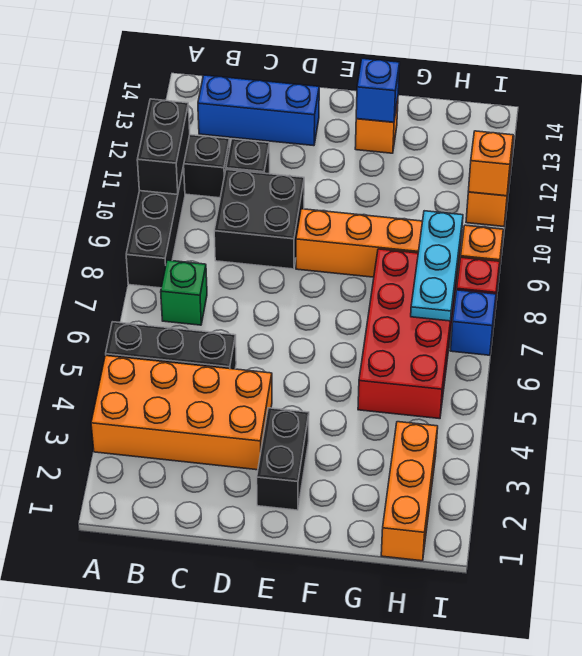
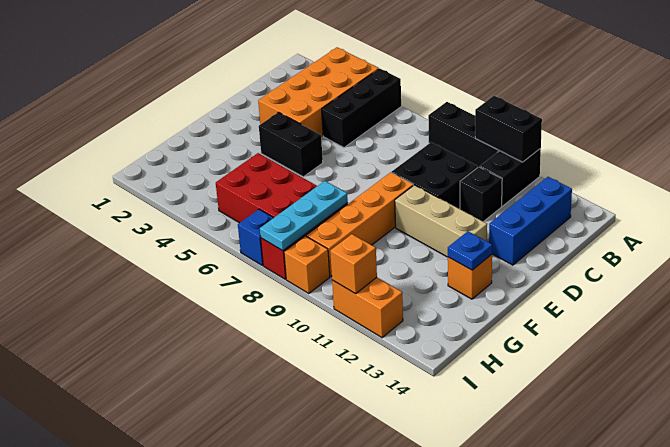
green 1x1 brick [161,260,207,325] -> none
black 1x2 brick [257,408,309,510] -> black 1x2 brick moved to [259,112,323,177]
none -> tan 1x3 brick [395,185,487,257]
blue 1x1 brick [356,59,400,122] -> blue 1x1 plate [448,231,492,270]
orange 1x3 brick [381,422,438,561] -> none
cyan 1x3 plate [411,211,463,321] -> cyan 1x3 plate turned to [260,181,348,251]

